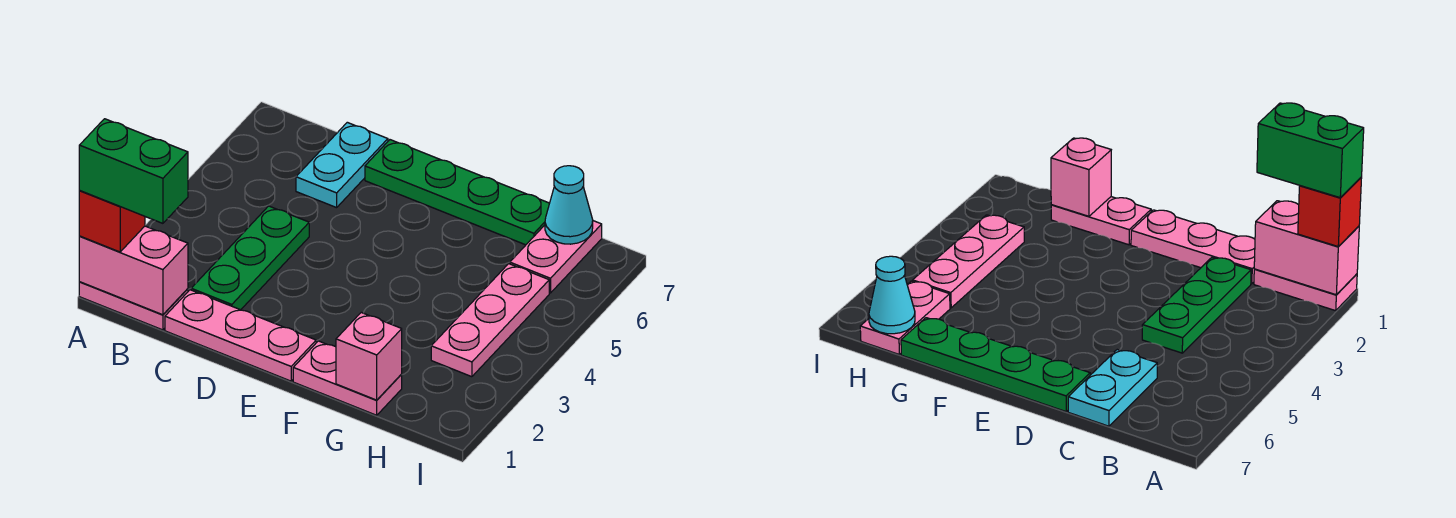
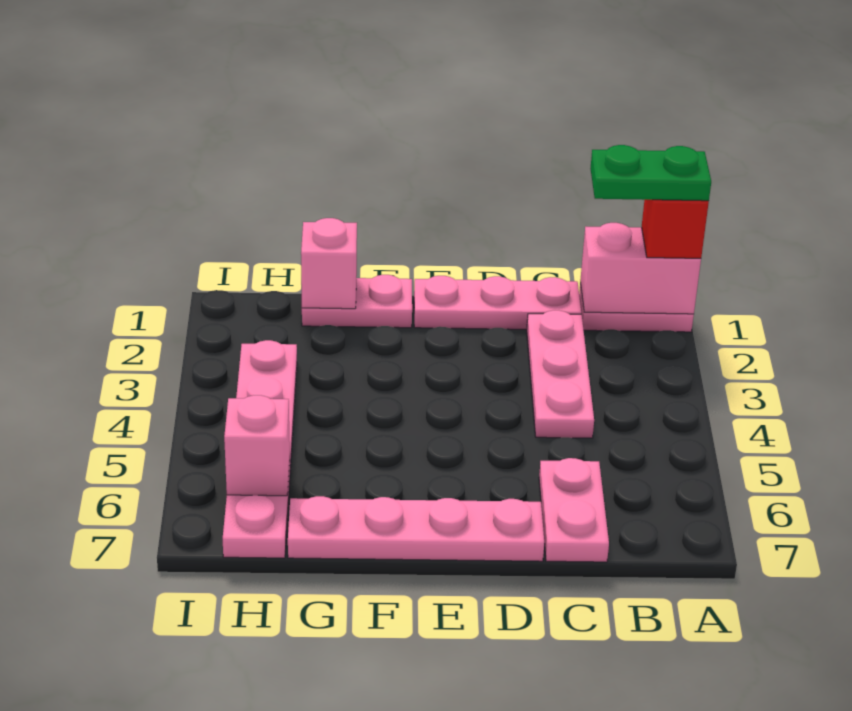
green 1x2 brick [79,119,188,223] -> green 1x2 plate [590,145,711,201]
green 1x3 plate [191,206,309,310] -> pink 1x3 plate [527,310,594,438]
cyan 1x2 plate [296,122,388,208] -> pink 1x2 plate [539,458,609,562]
green 1x4 plate [365,140,550,245] -> pink 1x4 plate [288,496,544,561]
none -> pink 1x1 brick [224,395,290,496]
cyan 1x1 cone [545,166,593,244] -> none

